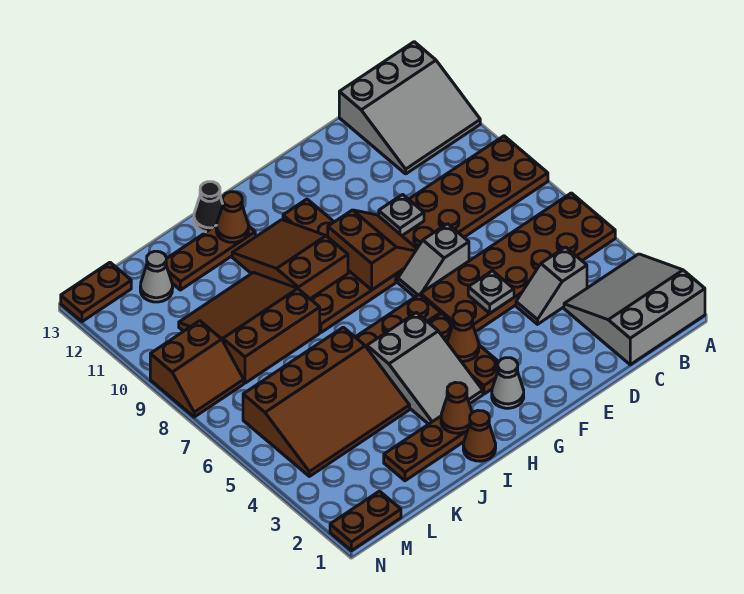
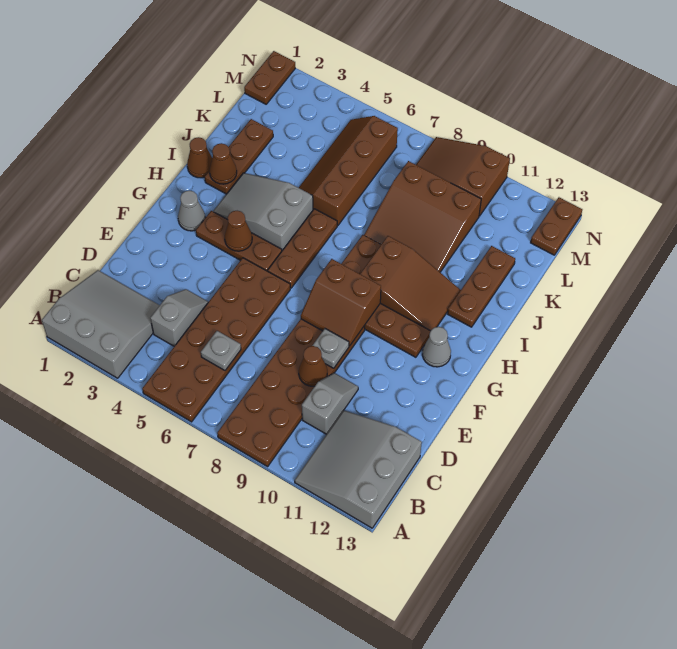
grey 3x3 slope [564,254,705,365] -> grey 3x3 slope turned to [42,270,160,378]
grey 1x1 plate [468,271,514,313] -> grey 1x1 plate moved to [201,331,241,370]
grey 1x2 slope [398,224,469,297] -> grey 1x2 slope moved to [302,373,358,434]
brown 1x1 cone [216,192,249,243] -> brown 1x1 cone moved to [299,346,327,386]
black 1x1 cone [194,182,223,232] -> none
brown 3x4 slope [243,327,410,476] -> brown 2x4 slope [299,116,398,226]
brown 3x3 slope [179,273,320,383] -> brown 3x3 slope turned to [364,161,481,272]
grey 1x1 cone [140,251,173,302] -> grey 1x1 cone moved to [422,327,451,367]
brown 2x2 slope [150,321,244,417] -> brown 2x3 slope [416,137,510,216]

